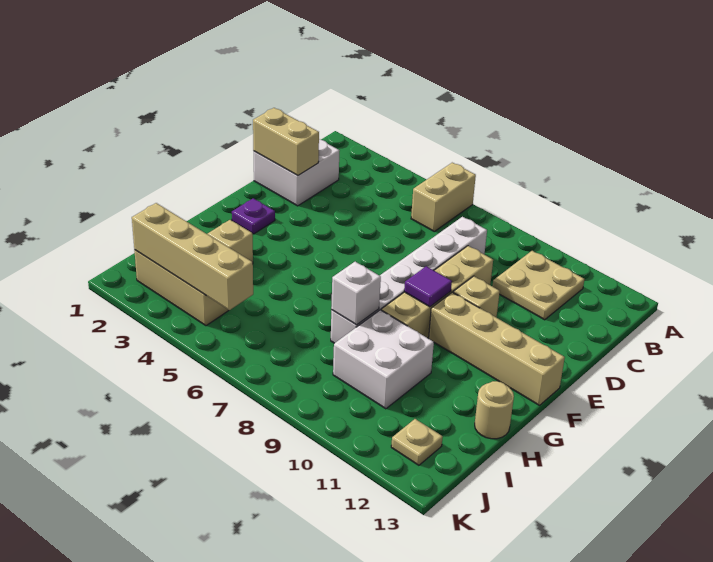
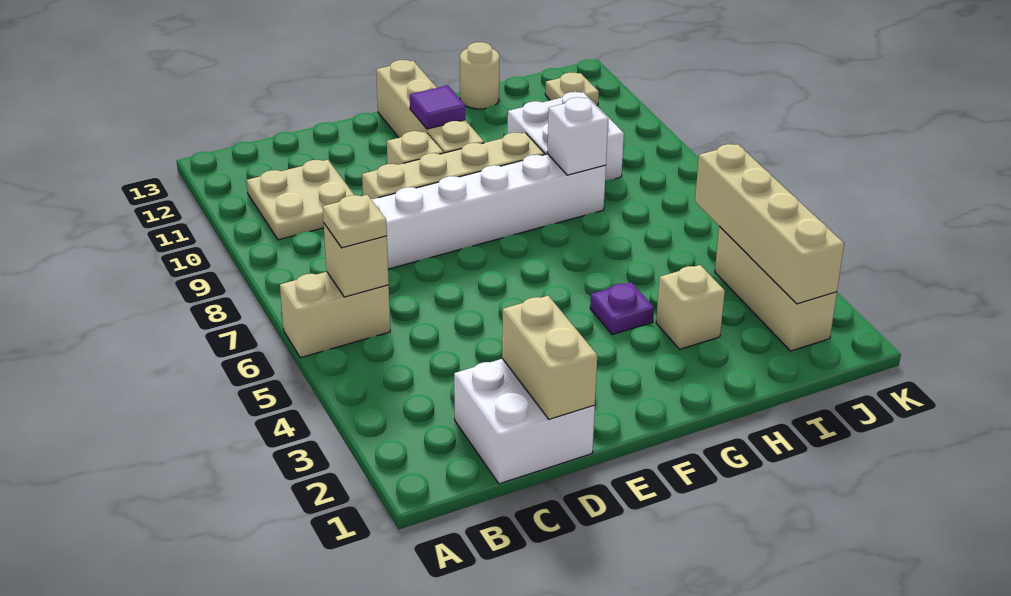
none -> tan 1x1 brick [324,224,389,297]
none -> tan 1x1 plate [323,195,387,248]
purple 1x1 plate [232,198,275,234] -> purple 1x1 plate moved to [590,282,654,334]
purple 1x1 tile [404,266,452,307] -> purple 1x1 tile moved to [410,85,465,129]

